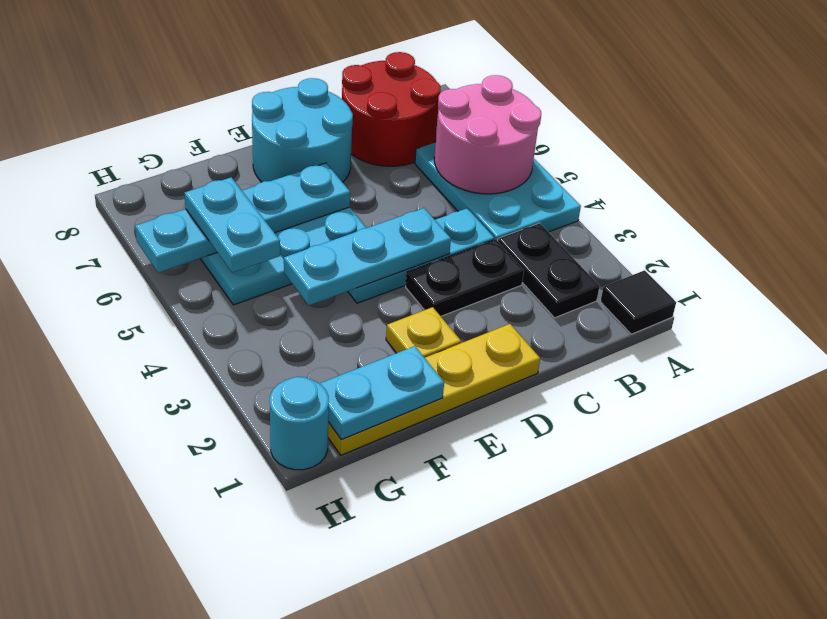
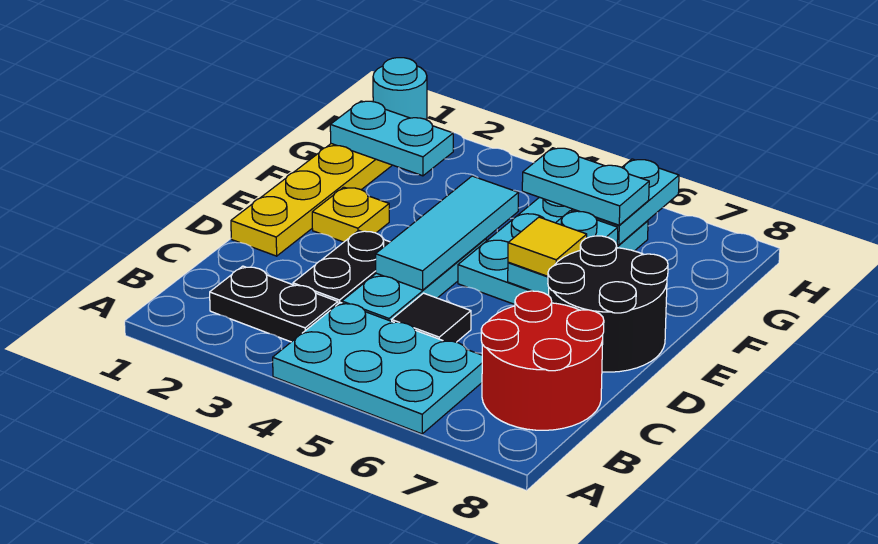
black 1x1 tile [600,270,676,334] -> black 1x1 tile moved to [392,293,471,342]
pink 2x2 round brick [434,75,541,194] -> none
cyan 1x3 plate [284,208,451,305] -> cyan 1x3 tile [375,176,519,290]
cyan 2x2 round brick [252,78,353,182] -> black 2x2 round brick [548,236,668,372]
none -> yellow 1x1 tile [508,217,587,276]
cyan 1x2 plate [320,346,444,440] -> cyan 1x2 plate turned to [330,101,453,176]

